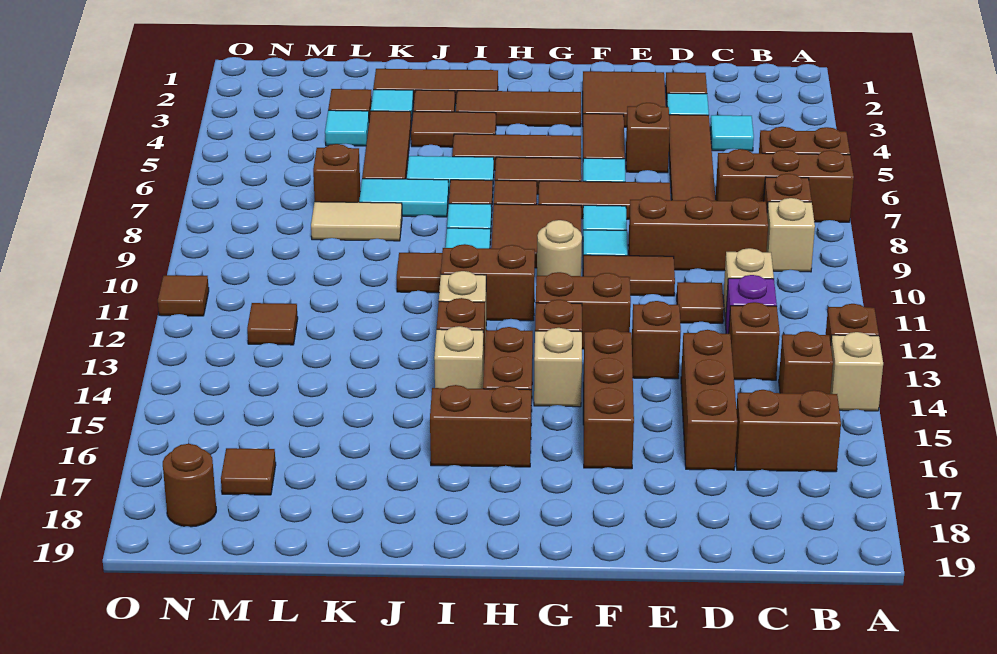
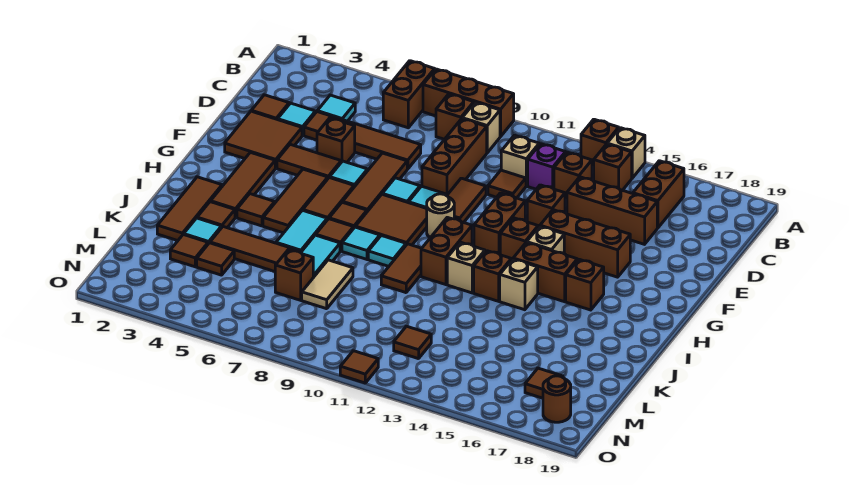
brown 1x3 brick [716,149,854,222] -> brown 1x3 brick turned to [423,69,514,136]
brown 1x2 brick [430,385,531,467] -> brown 1x1 brick [566,259,604,310]
brown 1x2 tile [411,111,496,147] -> brown 1x1 tile [237,194,275,226]
cyan 1x1 tile [325,110,369,146] -> brown 1x1 tile [197,243,234,275]

